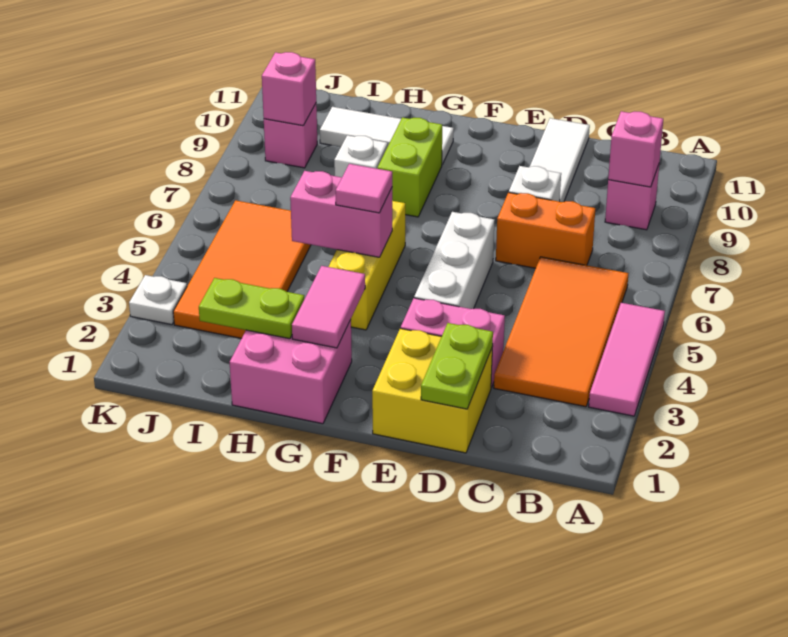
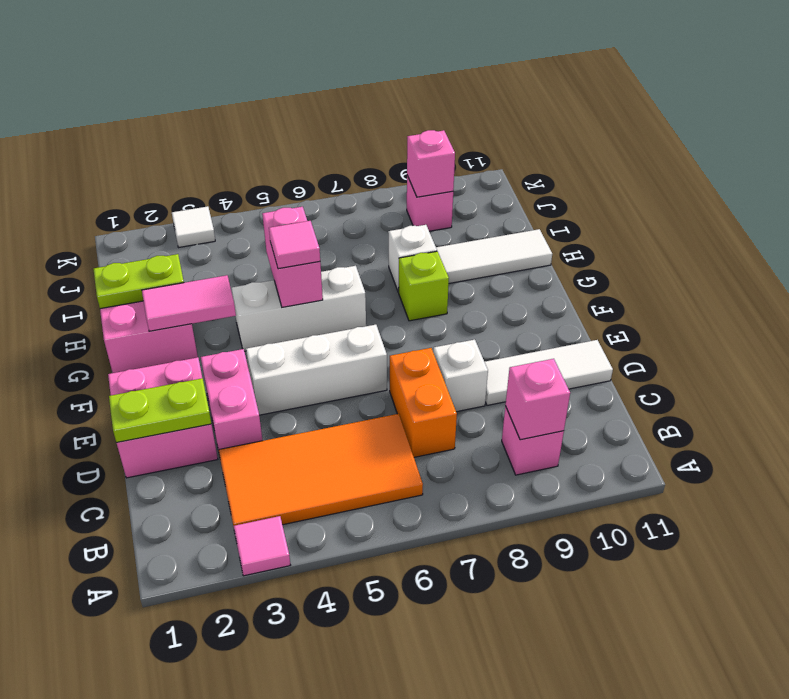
pink 1x3 tile [589,303,665,416] -> pink 1x1 tile [234,516,290,576]
yellow 2x2 brick [372,328,492,453] -> pink 2x2 brick [108,357,218,478]
yellow 1x3 brick [329,201,405,330] -> white 1x3 brick [232,266,366,351]
lime 1x2 brick [377,117,442,217] -> lime 1x1 brick [398,251,449,321]
white 1x3 tile [320,107,454,164] -> white 1x3 tile turned to [436,229,552,283]
lime 1x2 plate [199,278,304,339] -> lime 1x2 plate turned to [93,254,184,309]
orange 2x4 tile [173,200,311,338] -> none
white 1x1 plate [129,275,187,325] -> white 1x1 tile [172,206,215,247]

